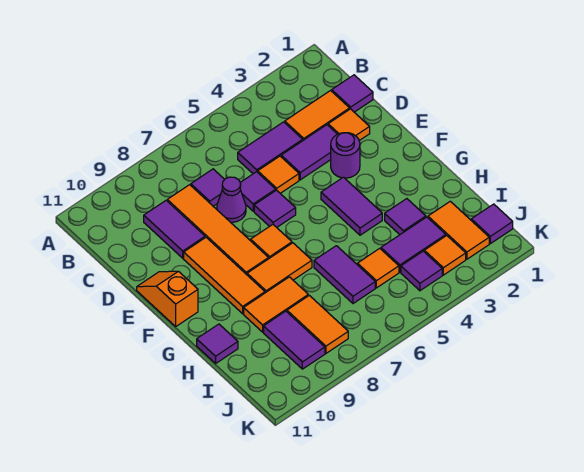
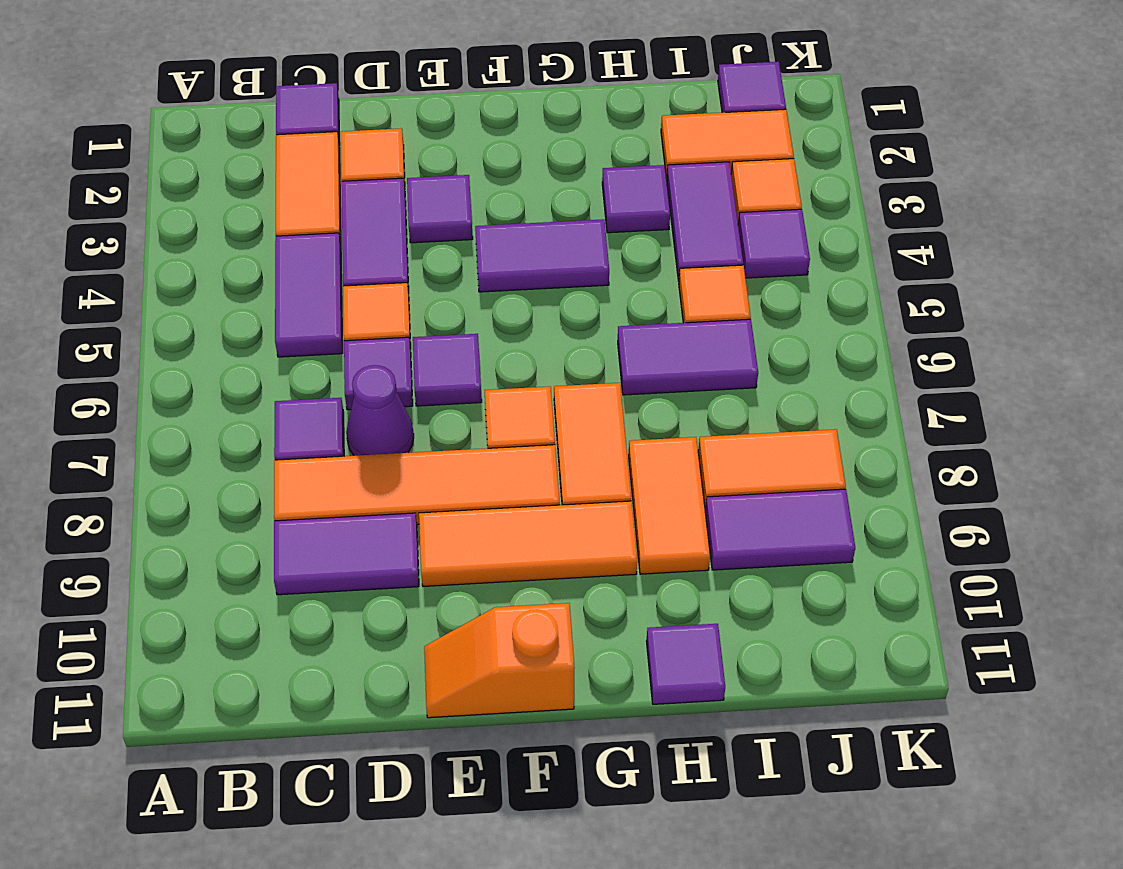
purple 1x1 round brick [331,133,360,178] -> purple 1x1 tile [407,175,473,243]

